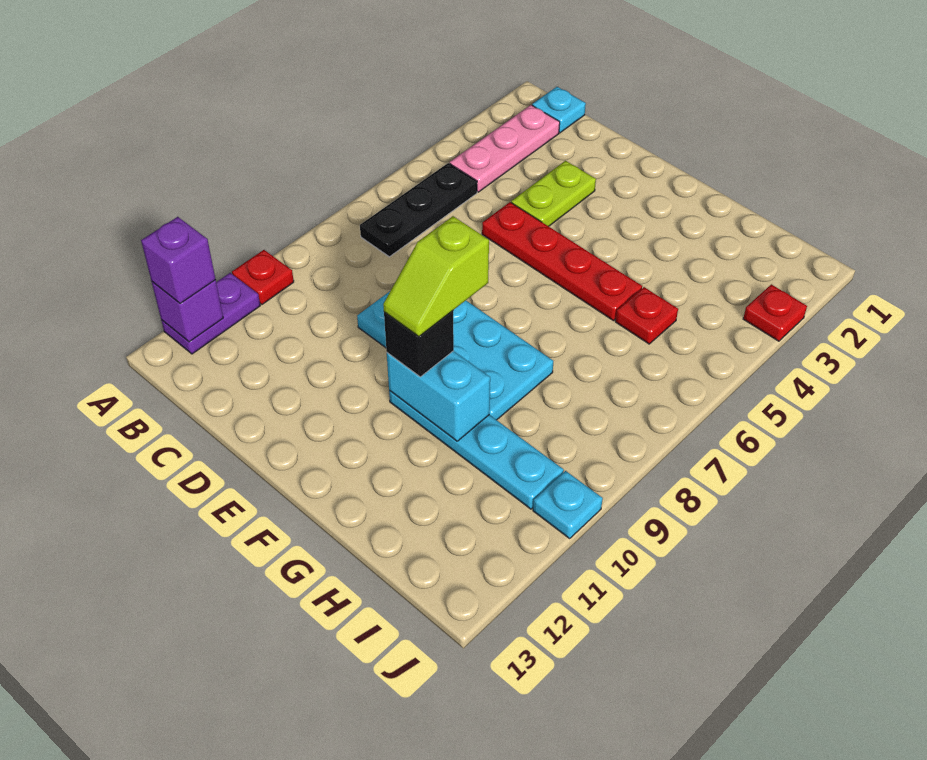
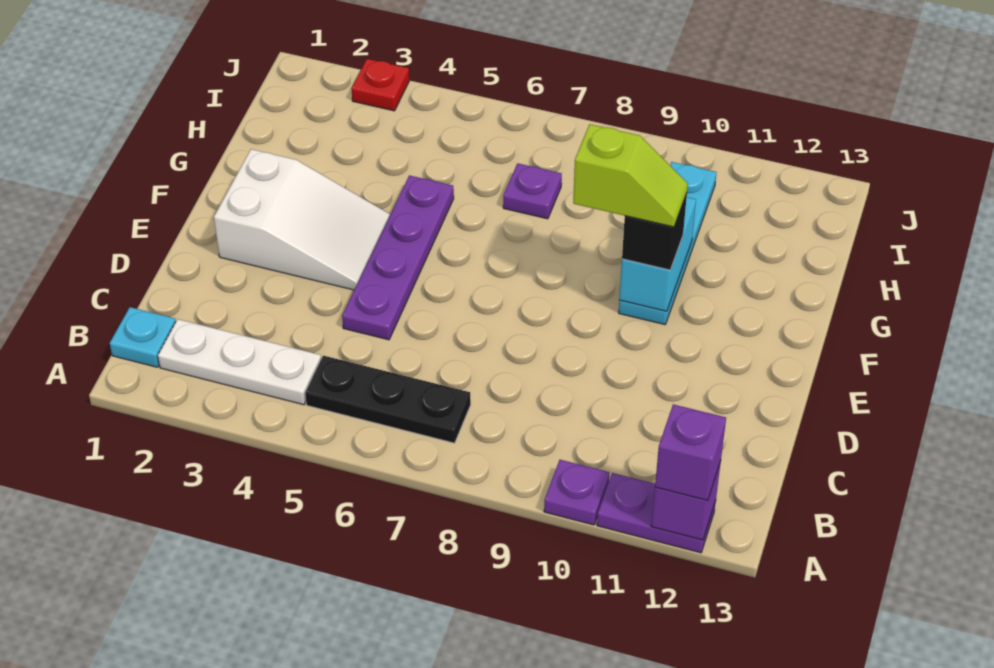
red 1x1 plate [232,250,294,304] -> purple 1x1 plate [544,460,609,525]
pink 1x3 plate [450,105,560,192] -> white 1x3 plate [158,319,321,405]
lime 1x2 plate [511,161,596,226] -> none
red 1x4 plate [482,202,642,321] -> purple 1x4 plate [342,175,454,340]
cyan 2x4 plate [357,291,553,420] -> none
none -> white 2x3 slope [214,149,390,290]
red 1x1 plate [615,287,678,344] -> none
none -> purple 1x1 plate [503,163,562,219]
cyan 1x1 plate [533,471,603,538] -> none

